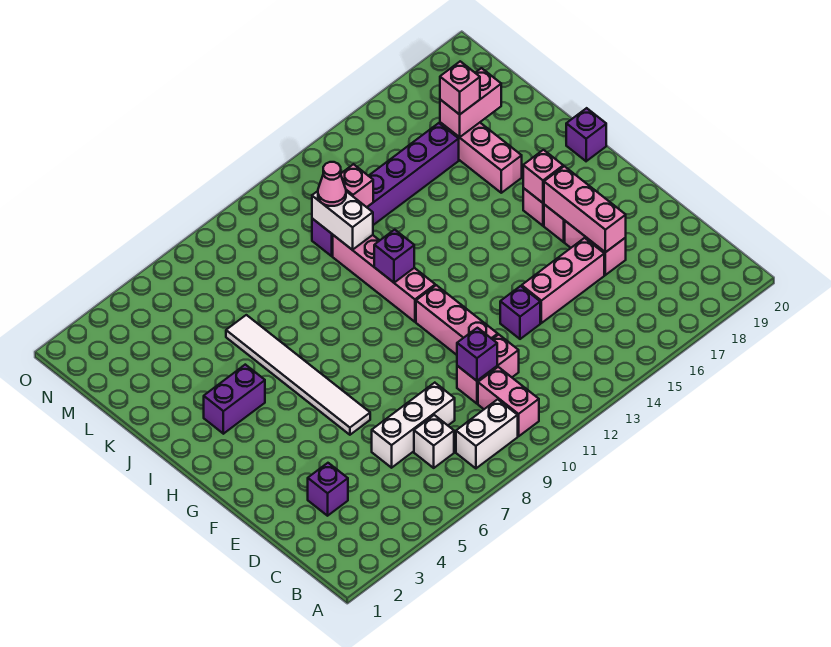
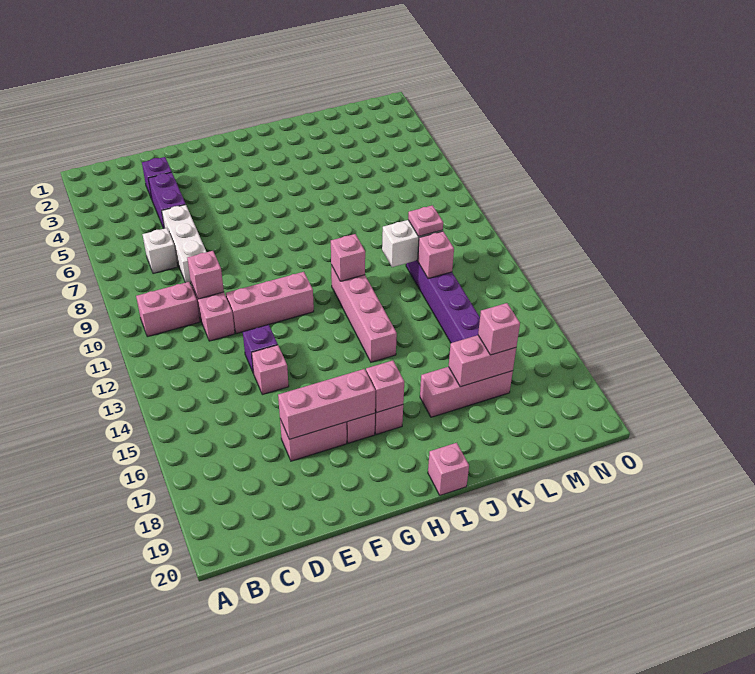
white 1x2 brick [456,399,518,468] -> none
purple 1x1 brick [457,328,497,381] -> pink 1x1 brick [187,251,224,299]
pink 1x3 brick [522,238,604,323] -> pink 1x1 brick [252,345,289,395]
white 1x6 tile [226,315,370,435] -> none
pink 1x4 brick [333,235,435,322] -> pink 1x4 brick turned to [331,265,397,362]
purple 1x2 brick [204,365,265,434] -> purple 1x2 brick moved to [148,172,186,229]
purple 1x1 brick [374,230,414,283] -> pink 1x1 brick [331,234,365,281]
purple 1x1 brick [566,108,606,161] -> pink 1x1 brick [428,443,469,495]
pink 1x1 cone [318,162,346,206] -> pink 1x1 plate [408,205,443,236]
pink 1x2 brick [440,68,501,137] -> pink 1x2 brick turned to [449,335,516,387]

